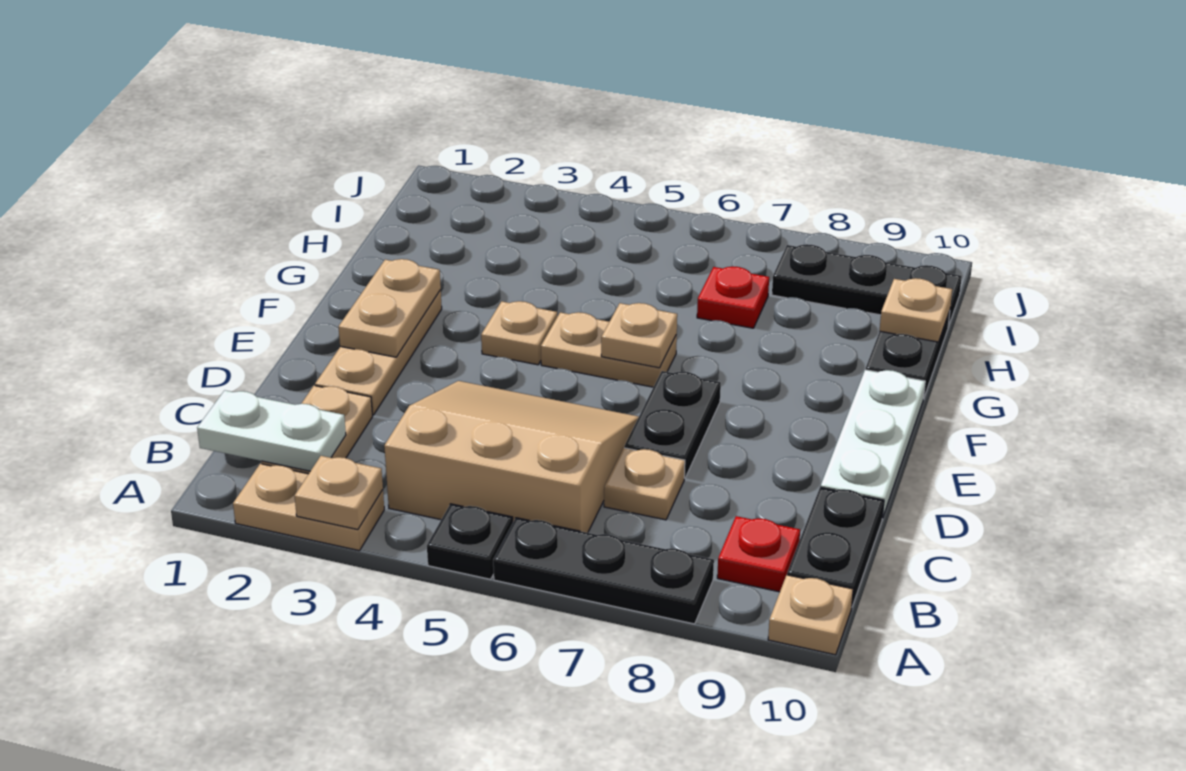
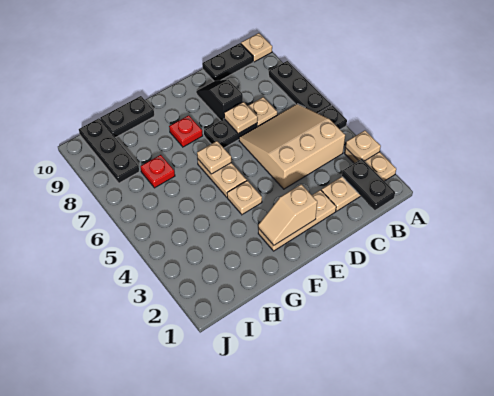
white 1x2 plate [197,390,346,471] -> black 1x2 plate [342,159,395,210]
tan 3x3 slope [384,381,639,533] -> tan 3x3 slope turned to [239,104,345,189]
red 1x1 plate [717,516,800,592] -> red 1x1 plate moved to [169,115,203,147]
none -> black 1x2 slope [196,80,243,121]
white 1x3 plate [821,370,925,518] -> none
tan 1x2 plate [338,259,441,357] -> tan 1x2 slope [258,184,317,245]
tan 1x1 plate [880,278,952,342] -> tan 1x1 plate moved to [224,102,258,134]

